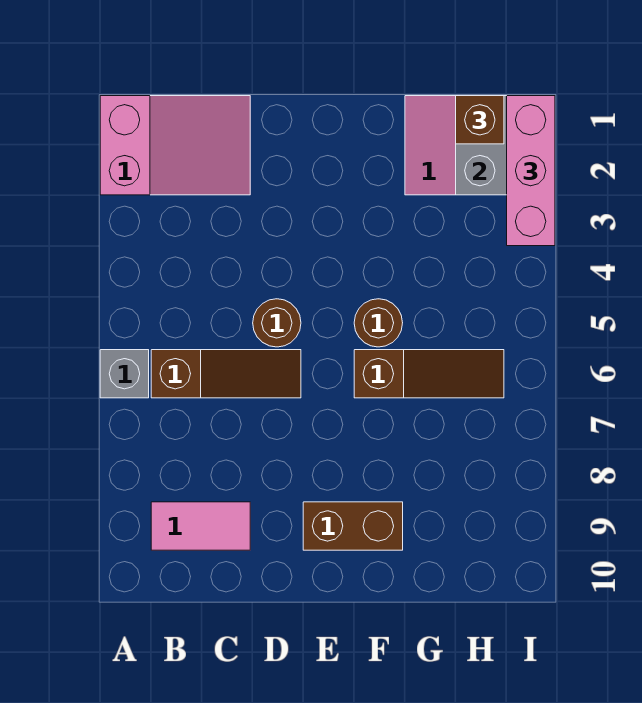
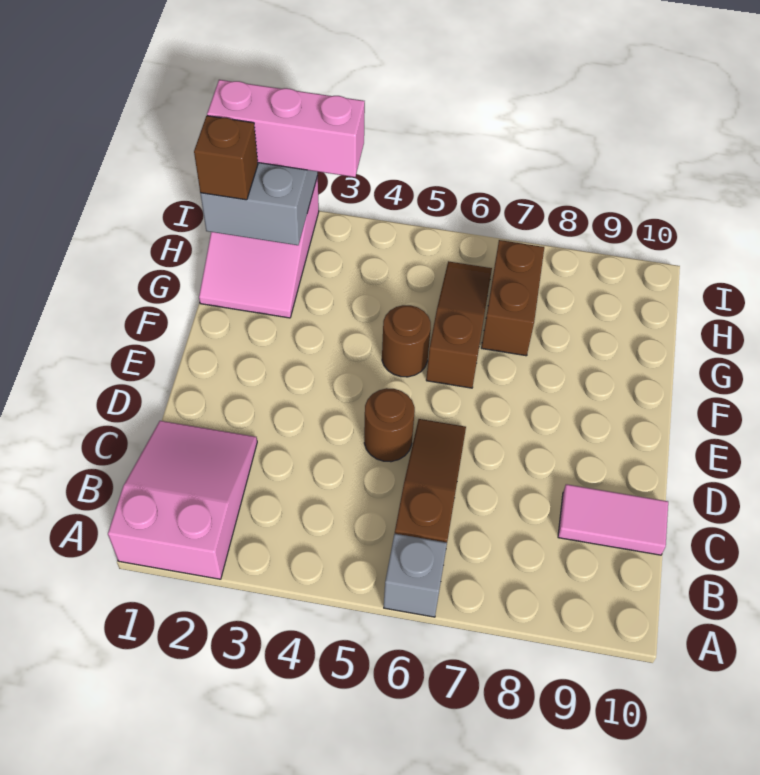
pink 1x2 tile [151,502,250,550] -> pink 1x2 tile turned to [558,484,668,555]
brown 1x2 brick [303,502,403,550] -> brown 1x2 brick moved to [481,240,544,356]

